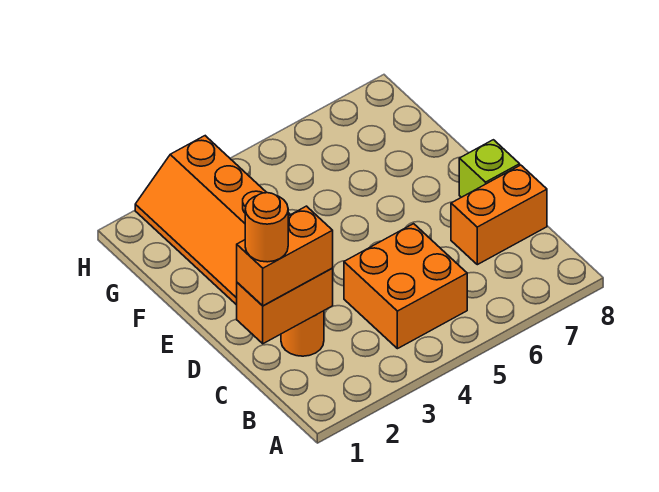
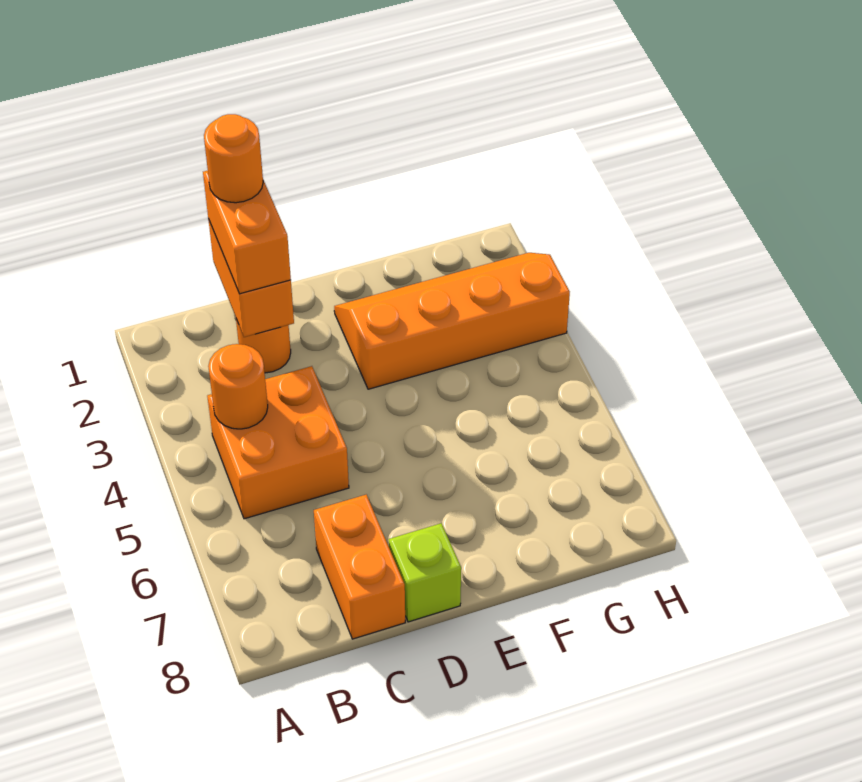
none -> orange 1x1 round brick [208,344,268,429]

